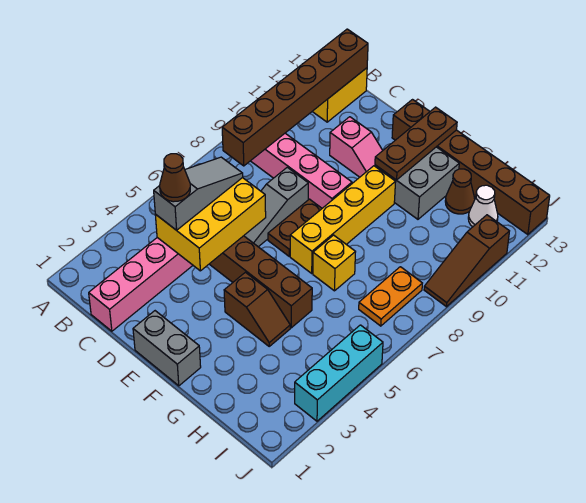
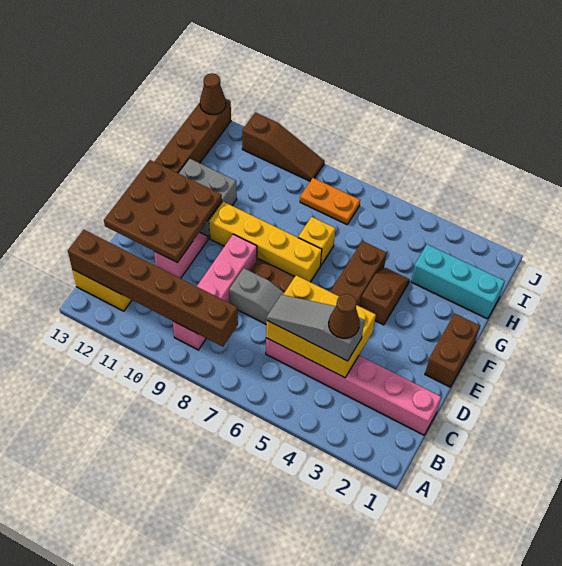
grey 1x2 brick [133,311,201,386] -> brown 1x2 brick [425,314,480,387]
brown 1x3 plate [375,107,457,180] -> brown 3x3 plate [104,160,222,263]
brown 1x1 cone [445,169,475,214] -> brown 1x1 cone moved to [200,73,226,115]
white 1x1 cone [468,185,498,227] -> none
cyan 1x3 brick [295,325,383,421] -> cyan 1x3 brick moved to [411,244,505,319]

